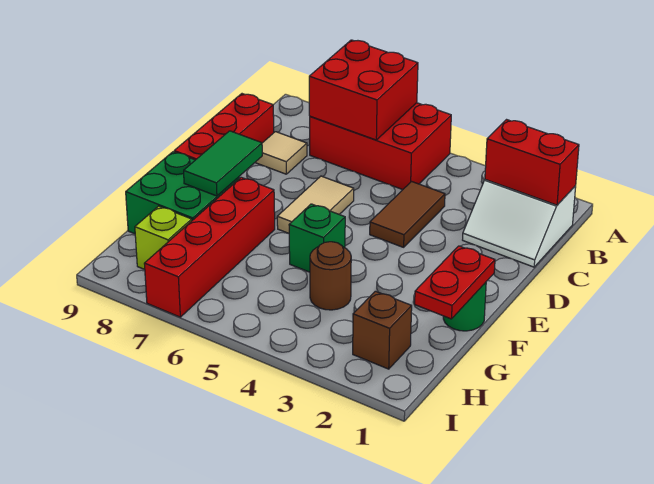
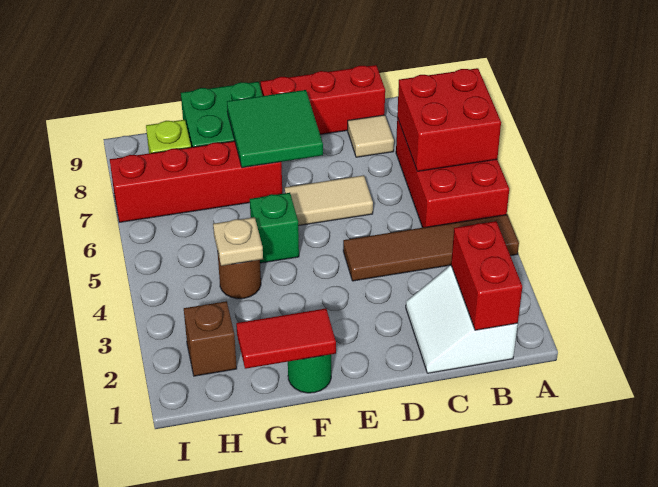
brown 1x2 tile [370,182,445,247] -> brown 1x4 tile [343,215,519,281]
green 1x2 tile [184,131,262,196] -> green 2x2 tile [227,90,323,167]
red 1x2 plate [415,246,495,319] -> red 1x2 tile [236,308,336,369]
none -> tan 1x1 plate [213,217,263,266]

